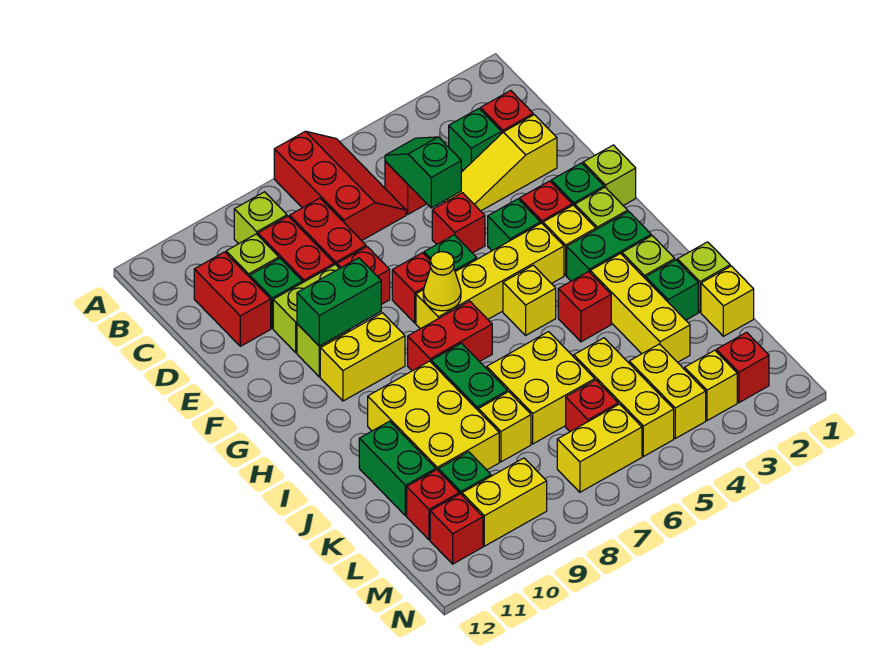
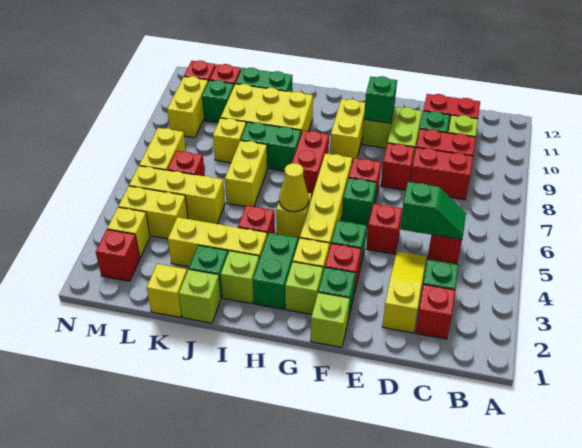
red 2x3 slope [274,131,406,241] -> none
lime 1x1 brick [234,192,287,244] -> none
green 1x2 brick [297,258,381,346] -> green 1x1 brick [364,76,397,123]
yellow 1x1 cone [423,252,461,311] -> yellow 1x1 cone moved to [279,163,309,212]
yellow 2x2 brick [487,332,595,444] -> yellow 1x2 brick [225,140,267,207]

